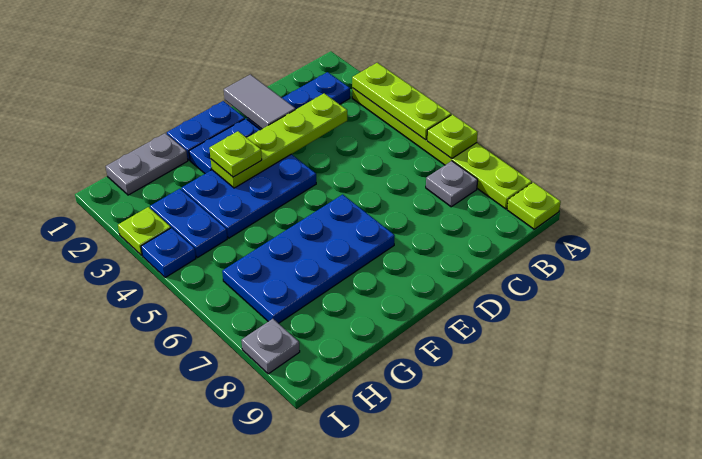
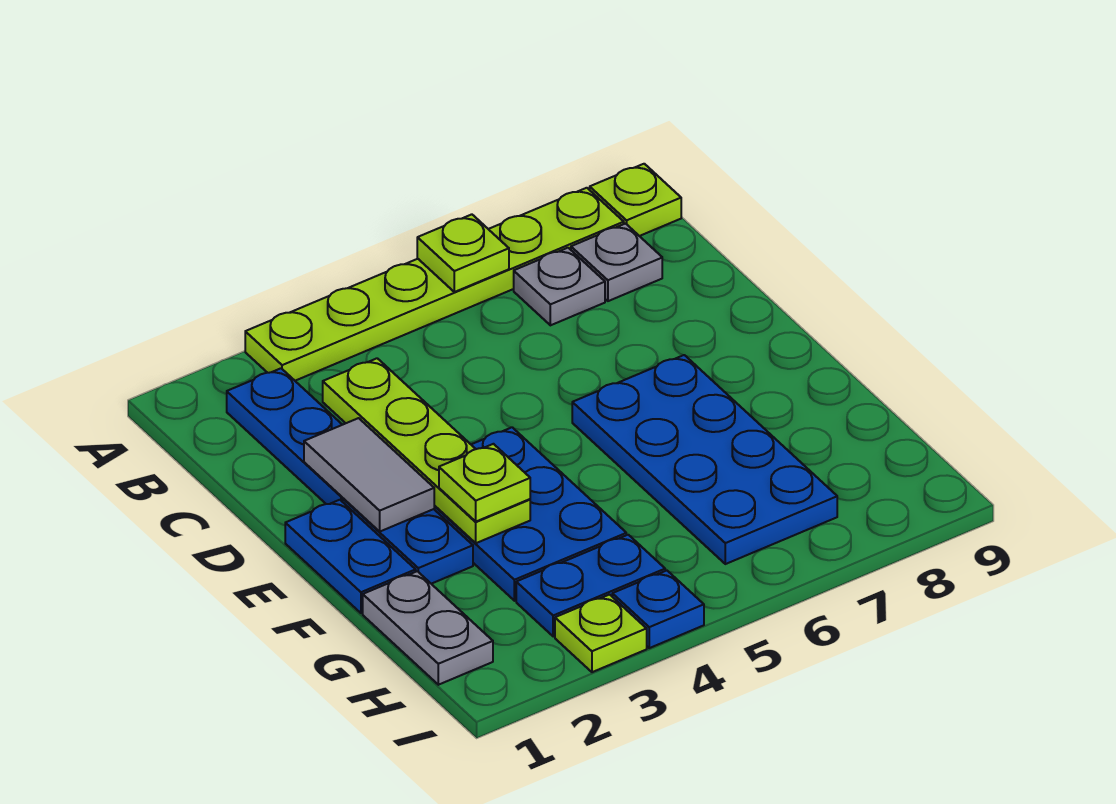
lime 1x3 plate [352,63,451,140] -> none
grey 1x2 tile [224,74,296,129] -> grey 1x2 tile turned to [304,418,434,531]
grey 1x1 plate [241,319,300,374] -> grey 1x1 plate moved to [571,224,662,301]

